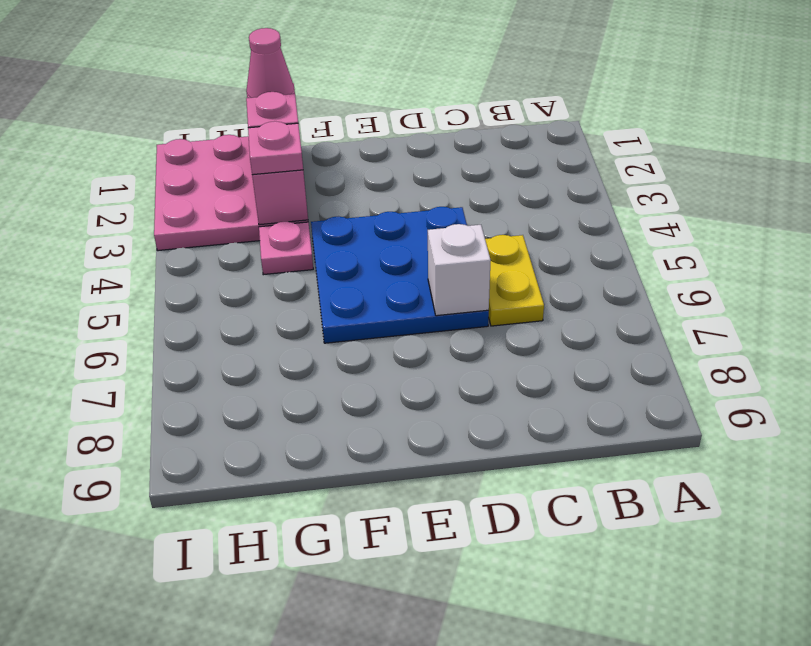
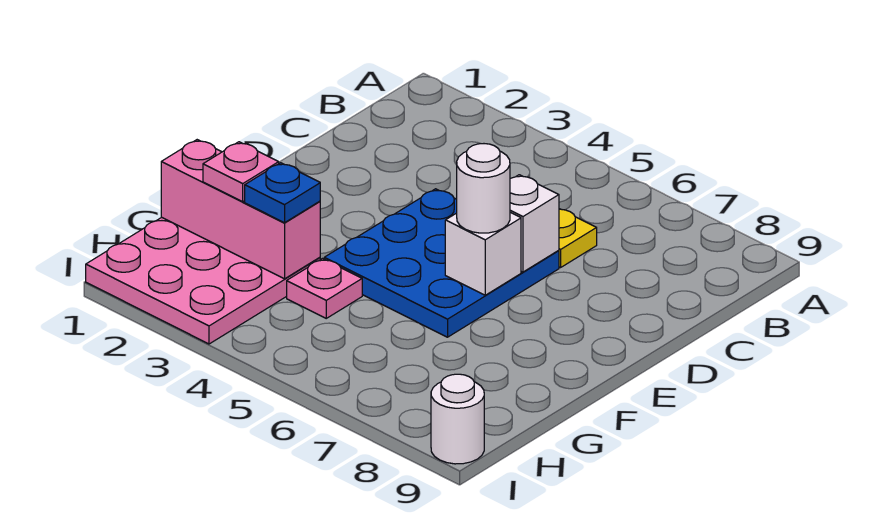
none -> white 1x1 brick [445,212,521,295]
none -> white 1x1 round brick [457,144,510,233]
pink 1x1 cone [246,28,295,98] -> none
pink 1x1 plate [248,121,303,175] -> blue 1x1 plate [245,163,320,223]
none -> white 1x1 round brick [431,374,484,464]

